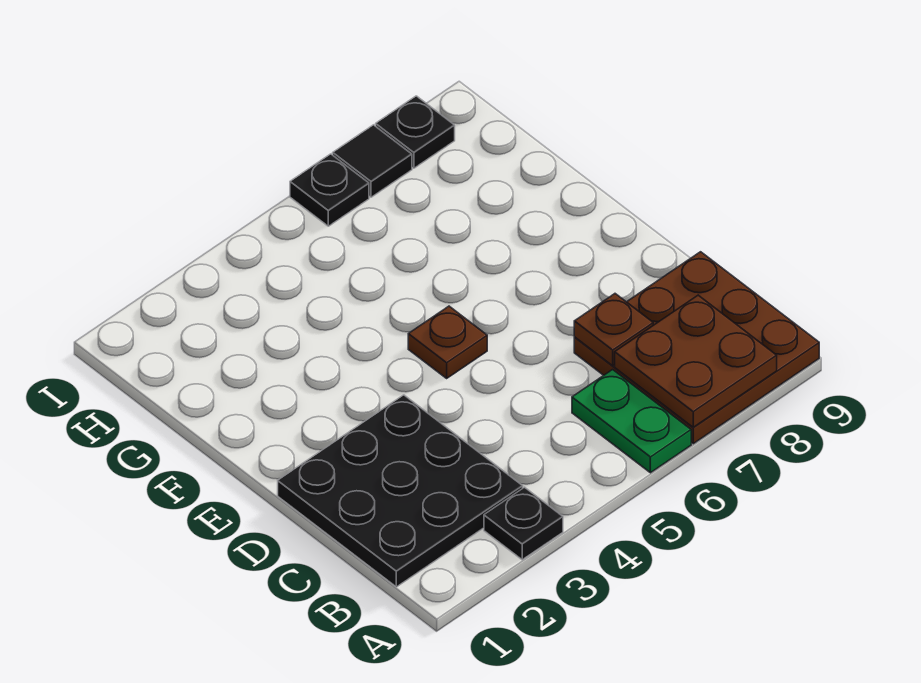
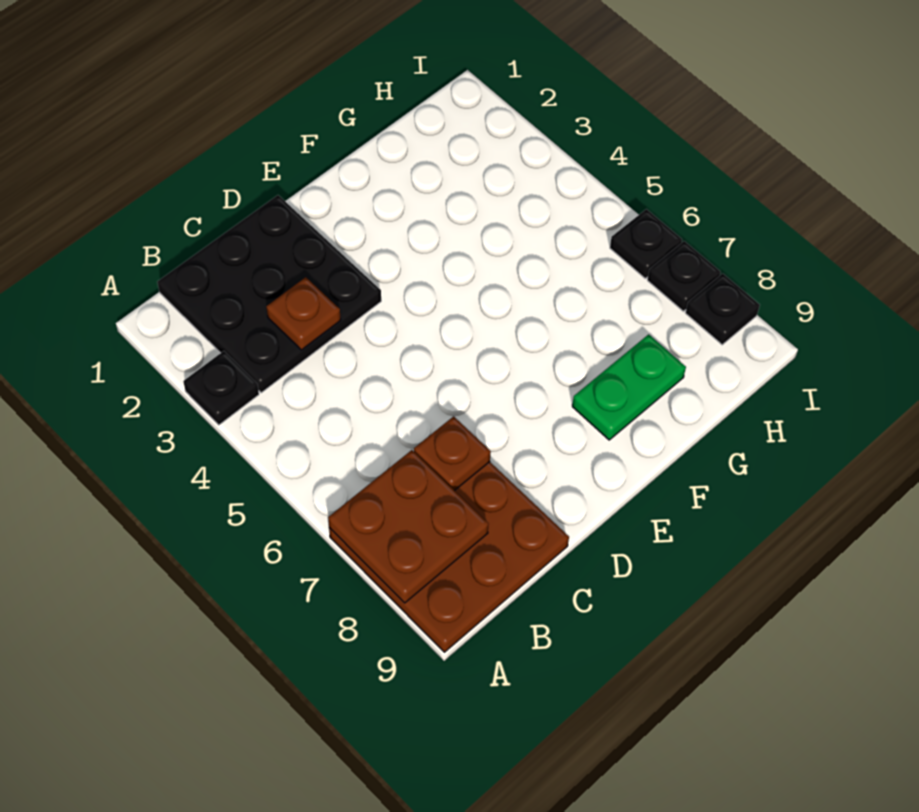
green 1x2 plate [572,370,691,473] -> green 1x2 plate moved to [572,334,686,440]
brown 1x1 plate [408,306,487,378] -> brown 1x1 plate moved to [266,277,341,350]
black 1x1 tile [333,125,412,197] -> black 1x1 plate [647,241,721,311]

